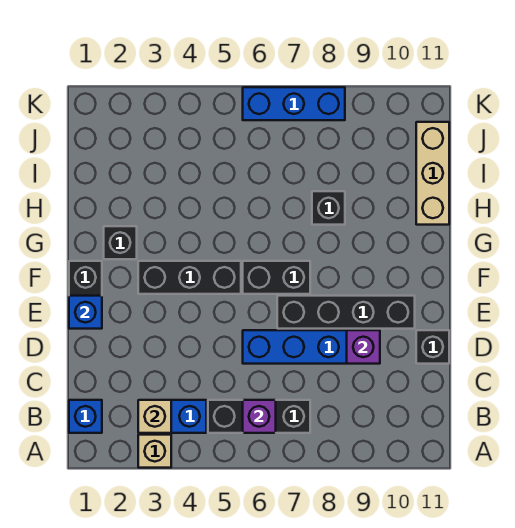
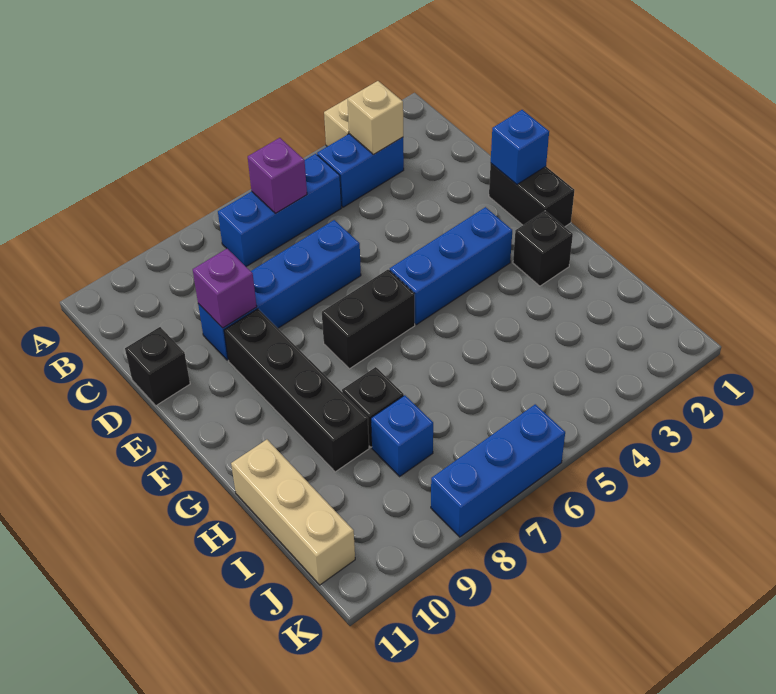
blue 1x1 brick [69,400,102,433] -> blue 1x1 brick moved to [371,395,433,476]
black 1x3 brick [208,400,310,433] -> blue 1x3 brick [218,154,341,267]
black 1x4 brick [277,296,415,329] -> black 1x4 brick turned to [224,309,369,472]
black 1x3 brick [138,261,241,294] -> blue 1x3 brick [390,207,512,325]

